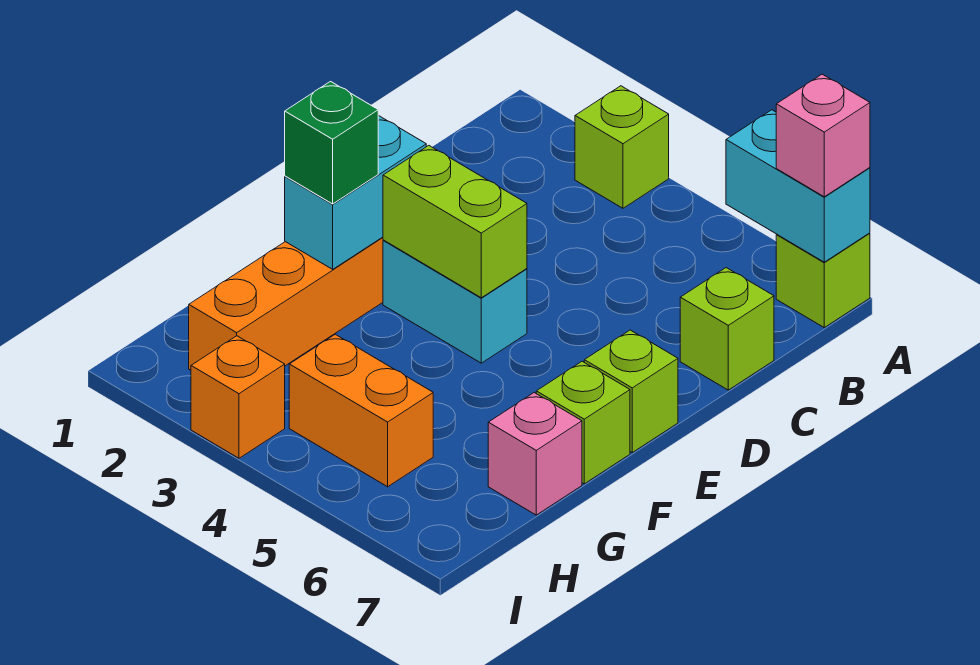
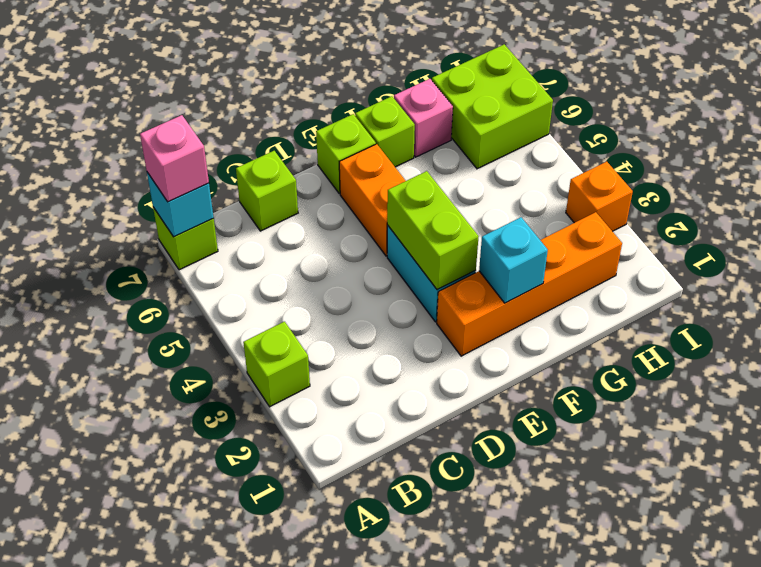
cyan 1x2 brick [726,110,870,262] -> cyan 1x1 brick [147,172,214,237]
cyan 1x2 brick [285,115,426,269] -> cyan 1x1 brick [479,217,548,303]
green 1x1 brick [285,82,378,204] -> none
orange 1x2 brick [289,334,433,487] -> orange 1x2 brick moved to [339,144,406,256]
none -> lime 2x2 brick [432,44,553,169]

